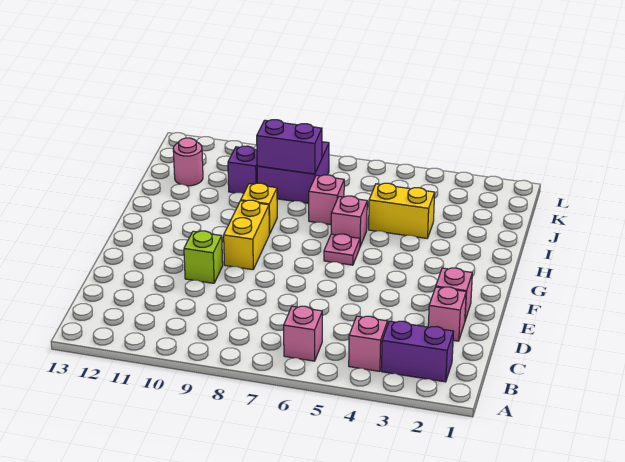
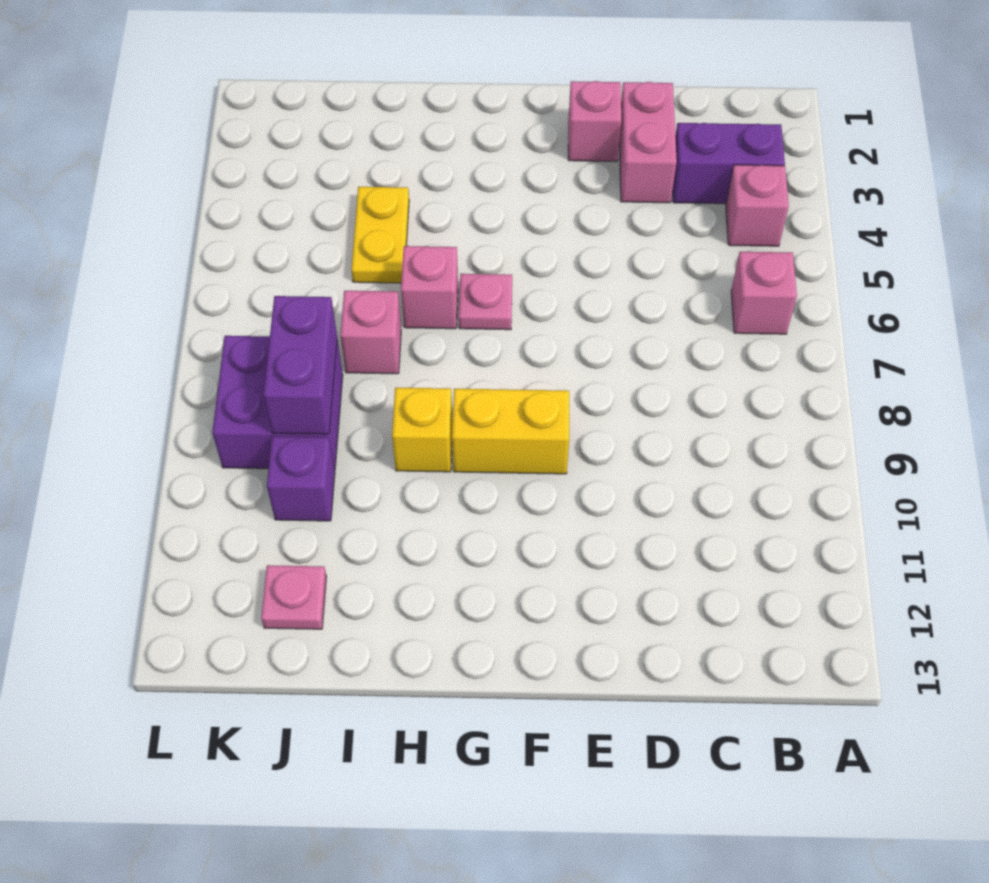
purple 1x2 brick [381,321,454,382] -> purple 1x2 brick turned to [673,123,785,204]
pink 1x1 brick [428,287,466,341] -> pink 1x2 brick [619,82,677,203]
lime 1x1 brick [184,231,223,283] -> none
yellow 1x2 brick [369,183,435,238] -> yellow 1x2 plate [351,187,409,283]
pink 1x1 round brick [173,138,203,186] -> pink 1x1 plate [261,565,326,629]

